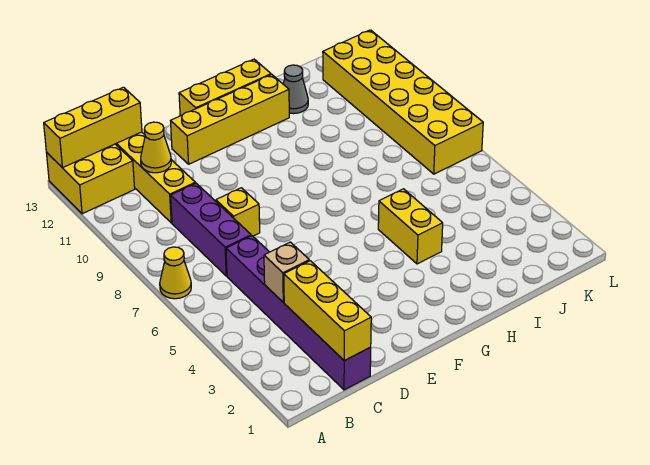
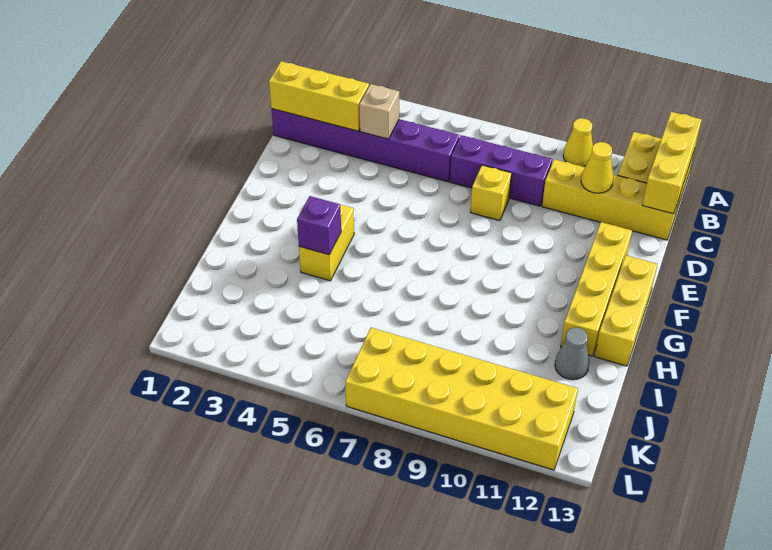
yellow 1x1 cone [160,247,191,299] -> yellow 1x1 cone moved to [563,118,593,167]
yellow 1x2 brick [378,189,443,264] -> yellow 1x2 brick turned to [299,205,354,281]
none -> purple 1x1 brick [297,196,341,255]

